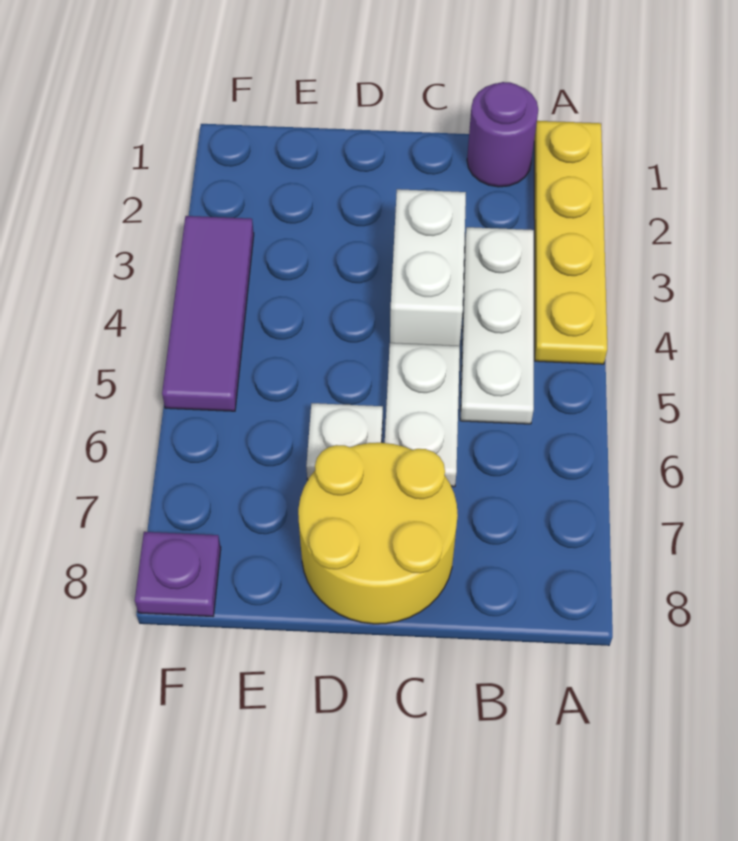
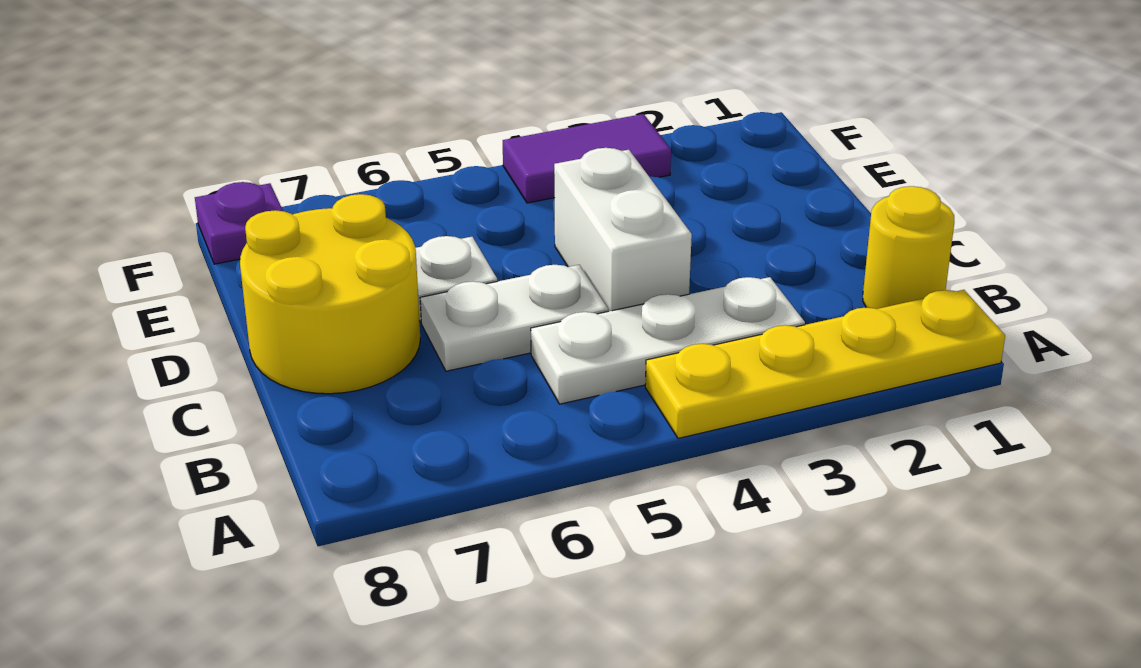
purple 1x1 round brick [467,82,538,187] -> yellow 1x1 round brick [863,186,954,309]
white 1x2 brick [390,189,466,346] -> white 1x2 brick turned to [554,148,692,311]
purple 1x3 tile [162,216,254,411] -> purple 1x2 tile [503,114,671,203]

